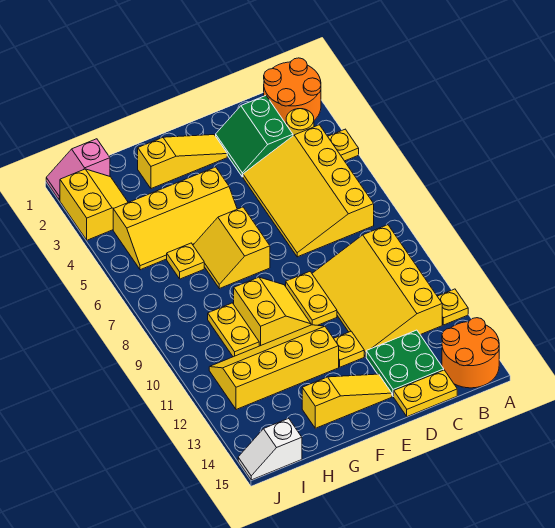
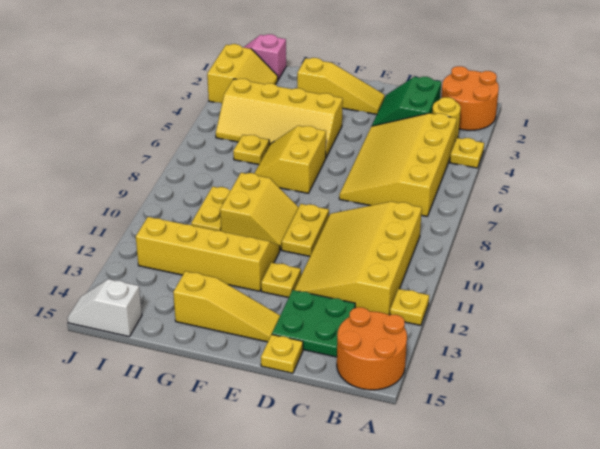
yellow 1x2 plate [394,370,457,417] -> yellow 1x1 plate [261,335,303,373]

